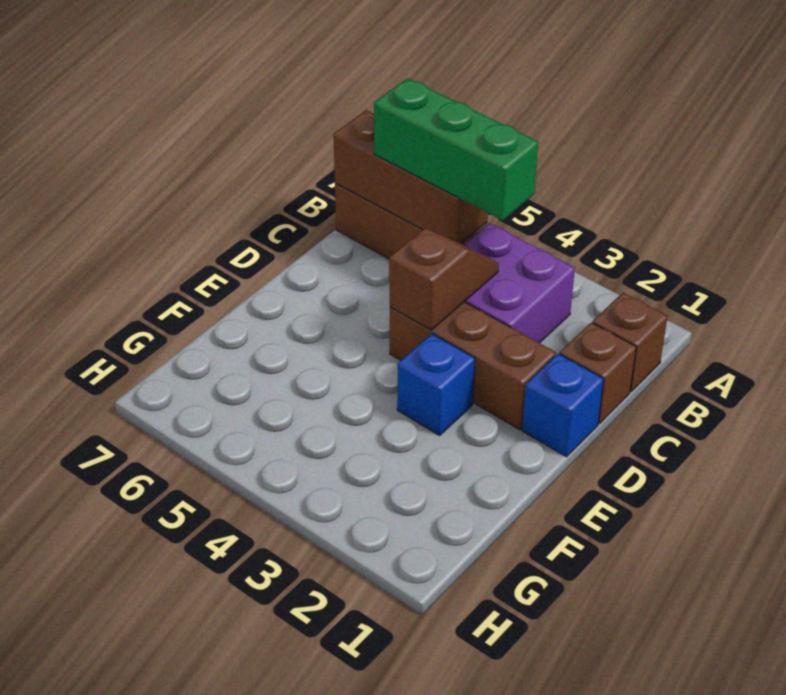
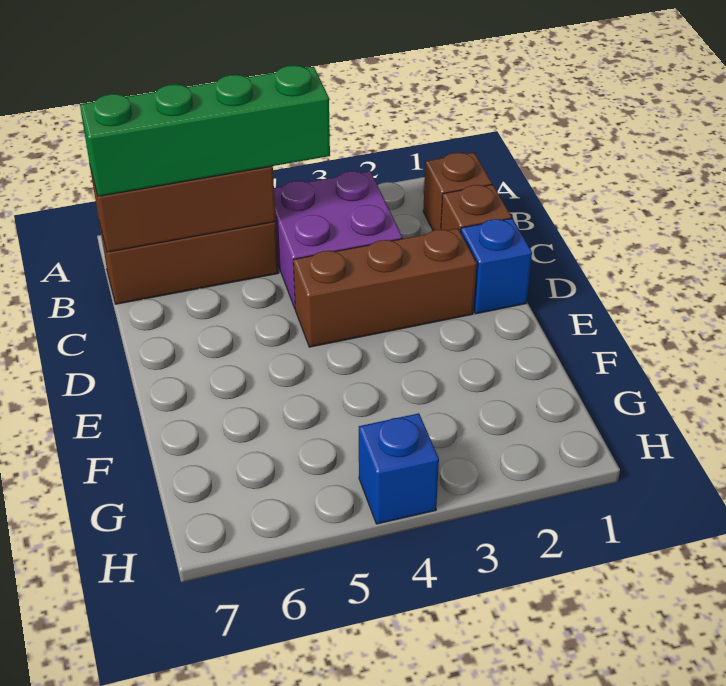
green 1x3 brick [374,78,538,220] -> green 1x4 brick [80,65,330,196]
brown 1x2 slope [389,228,499,330] -> none
blue 1x1 brick [397,334,475,435] -> blue 1x1 brick moved to [359,413,439,524]

